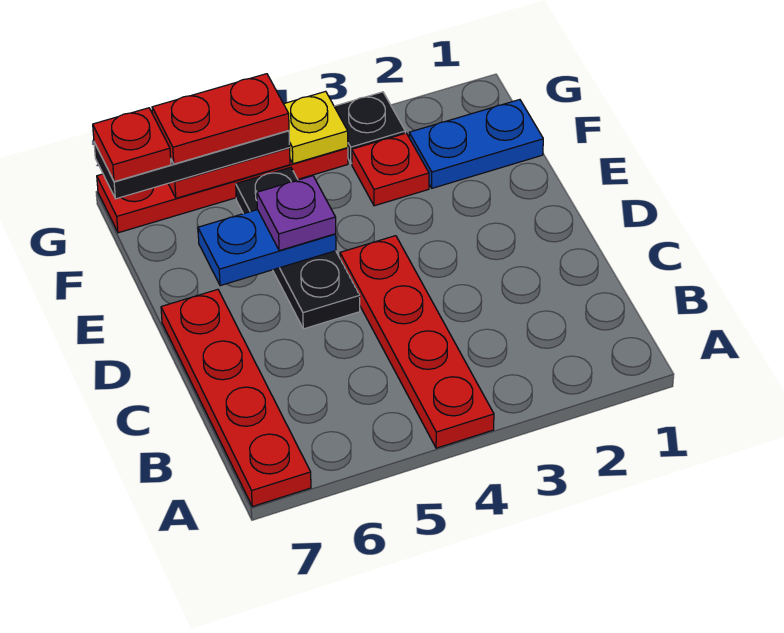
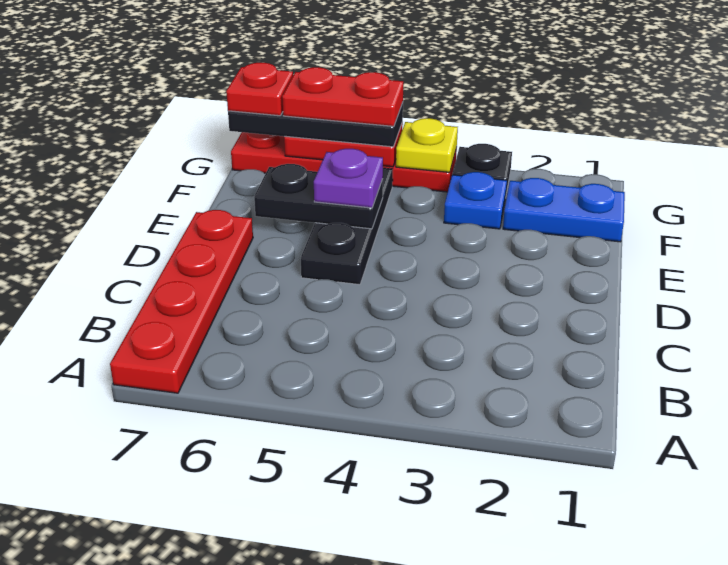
red 1x4 plate [340,236,494,448] -> none
blue 1x2 plate [198,210,336,286] -> black 1x2 plate [254,164,383,229]
red 1x1 plate [352,133,429,206] -> blue 1x1 plate [444,172,507,229]

